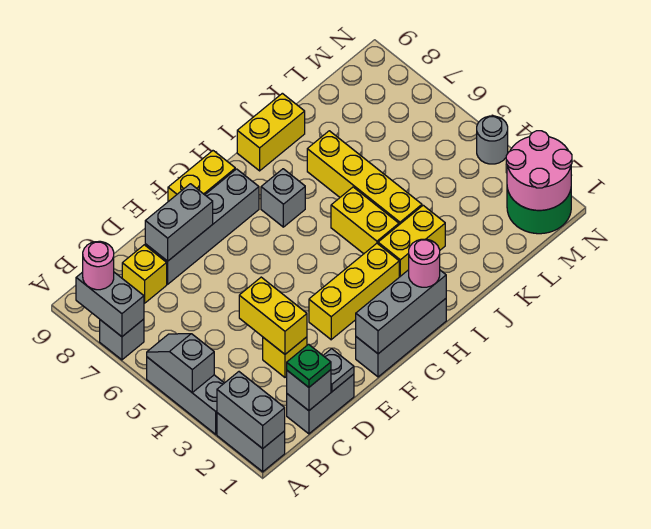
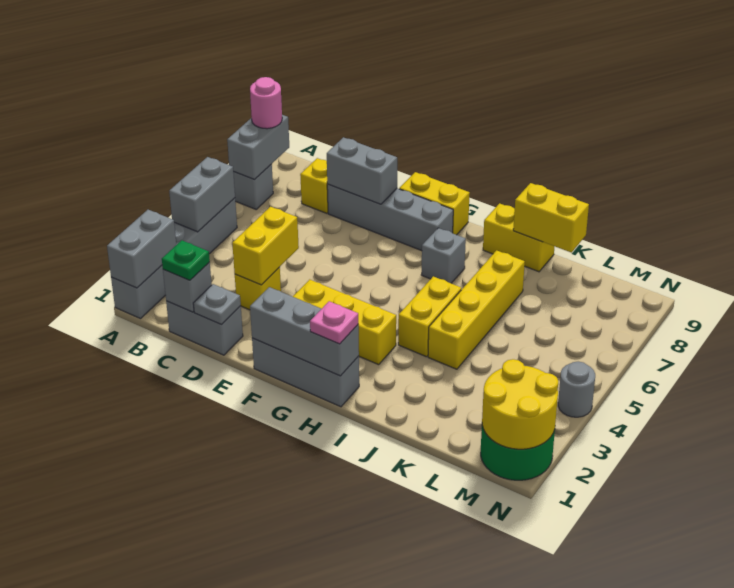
grey 1x2 slope [147,334,214,392] -> grey 1x2 brick [169,157,235,232]
pink 1x1 round brick [409,239,440,287] -> pink 1x1 plate [310,301,358,344]
yellow 1x2 brick [378,205,445,277] -> yellow 1x2 brick moved to [513,183,589,252]
pink 2x2 round brick [506,131,572,210] -> yellow 2x2 round brick [482,359,558,449]

